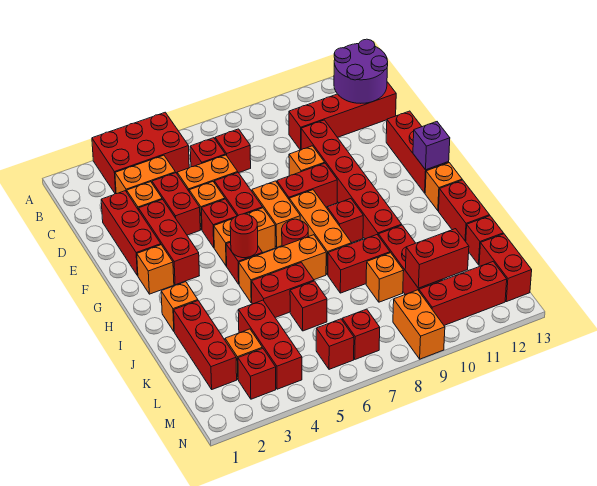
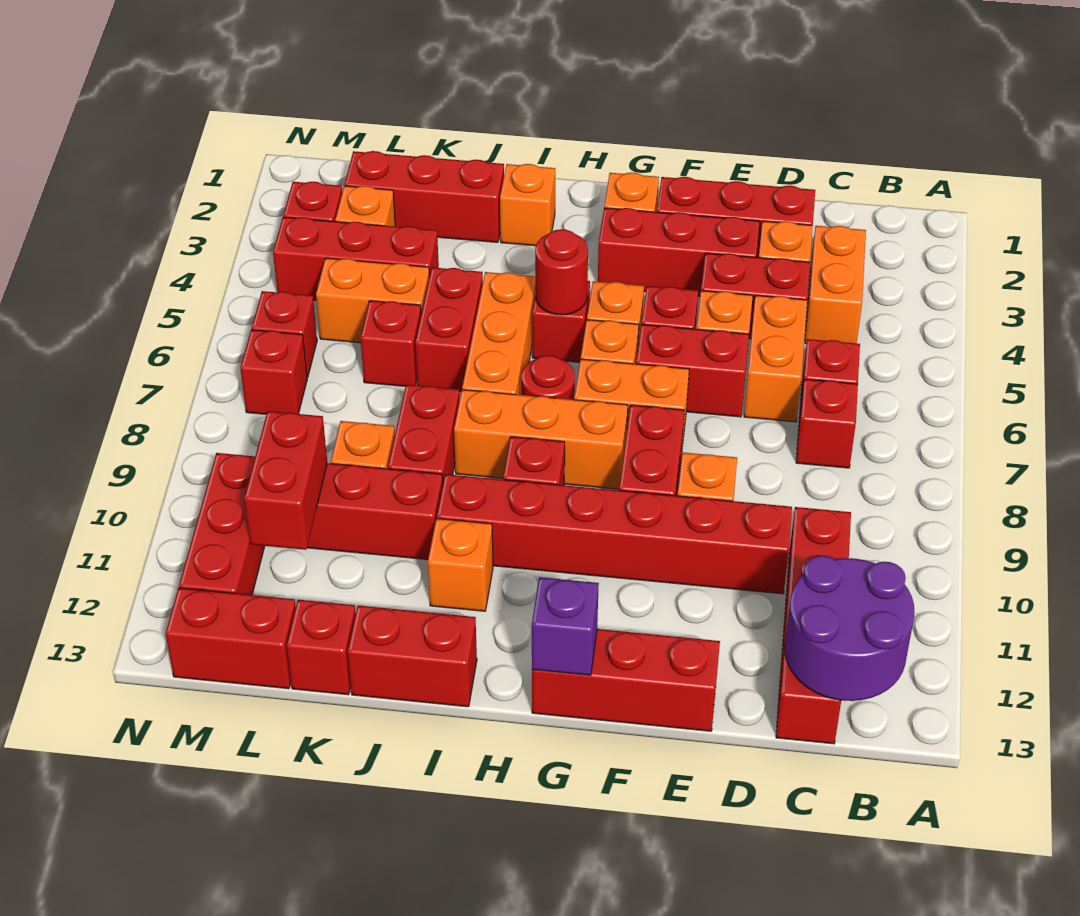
red 2x3 brick [92,112,189,194] -> none
orange 1x1 brick [425,163,462,211] -> orange 1x1 brick moved to [428,519,493,611]
orange 1x2 brick [393,290,445,359] -> orange 1x2 brick moved to [316,258,430,343]

